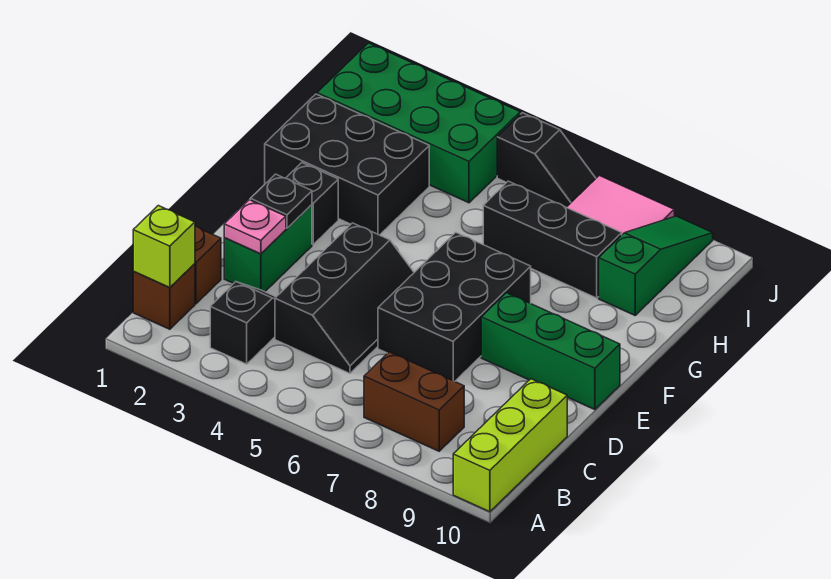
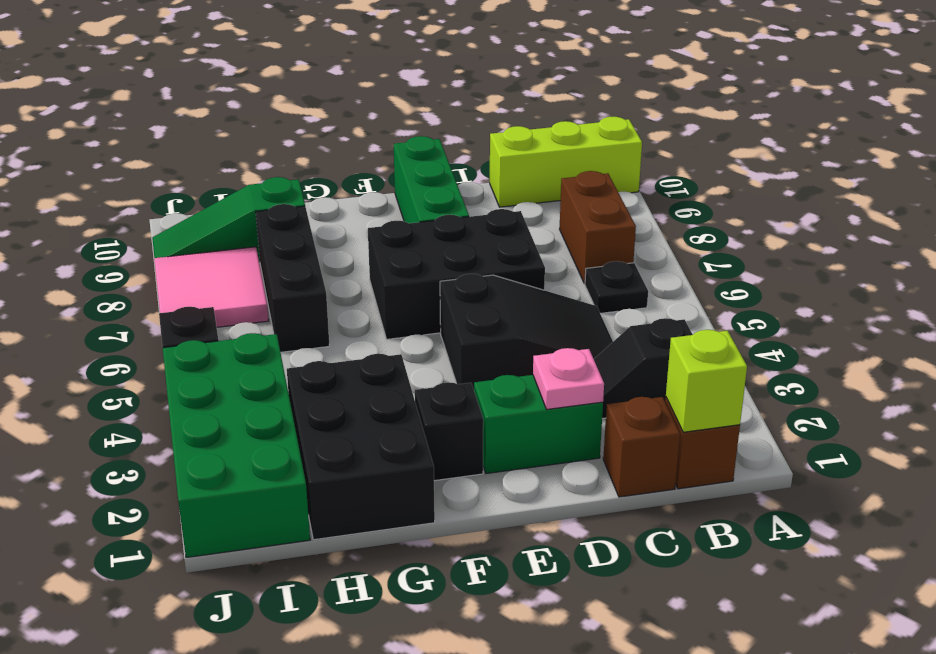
black 2x3 slope [275,223,414,373] -> black 2x3 slope turned to [440,274,613,389]
black 1x1 plate [250,174,312,228] -> black 1x1 plate moved to [585,261,648,313]

